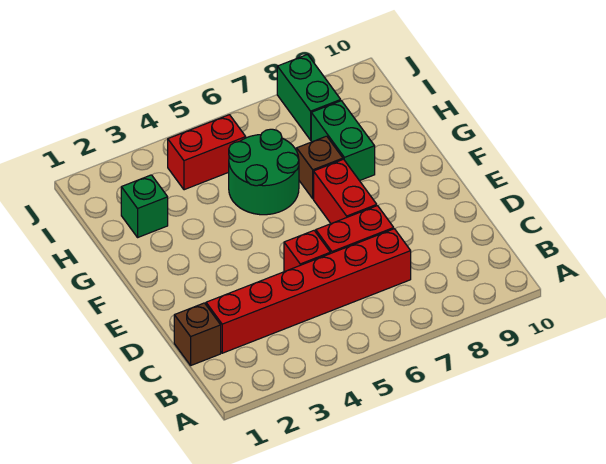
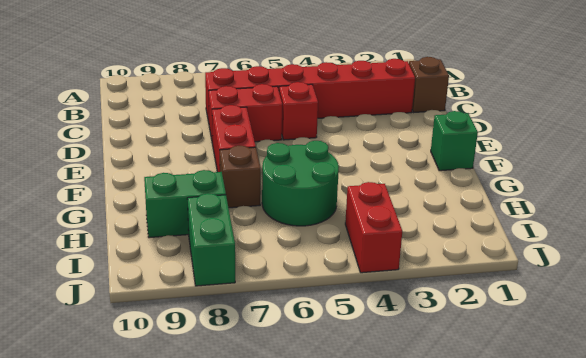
green 1x2 brick [311,101,375,181] -> green 1x2 brick turned to [144,170,226,238]
green 1x1 brick [121,175,168,237] -> green 1x1 brick moved to [431,111,478,171]
red 1x2 brick [168,115,246,190] -> red 1x2 brick turned to [345,182,402,273]

